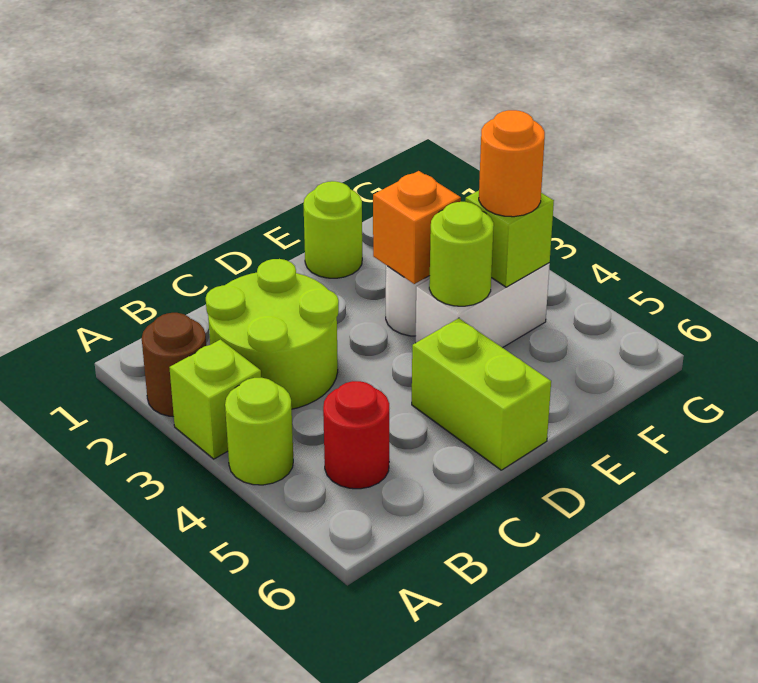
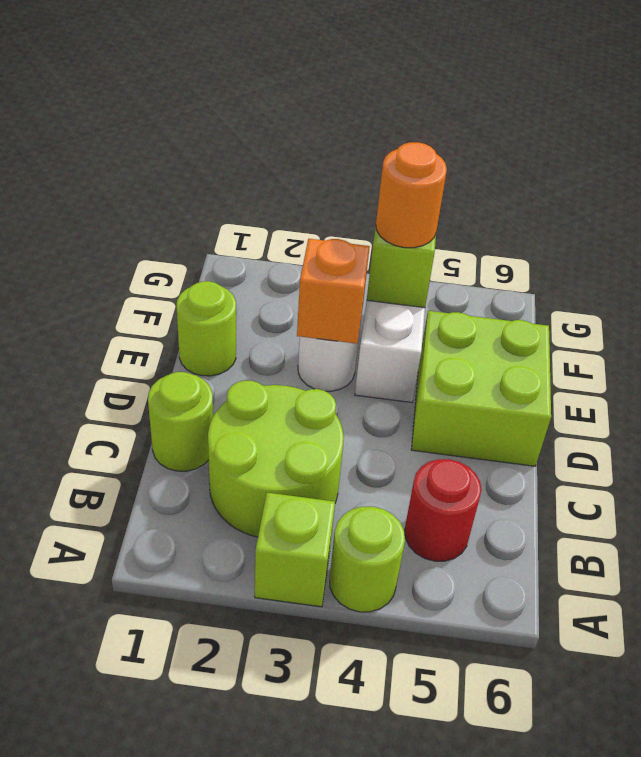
brown 1x1 round brick [142,313,206,417] -> none
lime 1x2 brick [412,318,551,470] -> lime 2x2 brick [411,311,551,466]
lime 1x1 round brick [429,202,494,306] -> lime 1x1 round brick moved to [148,372,213,471]

